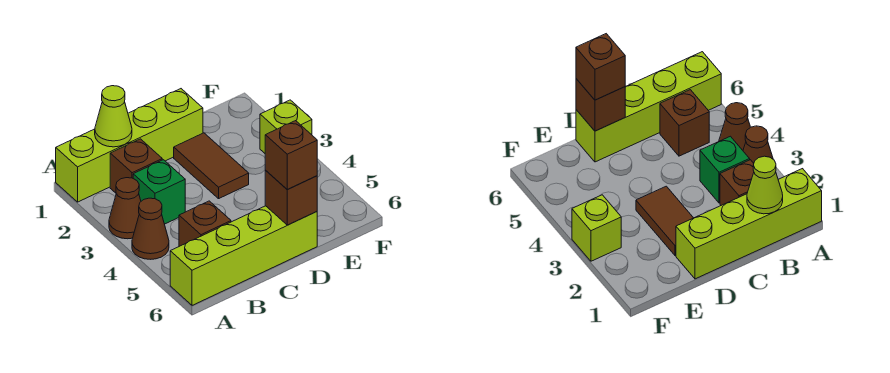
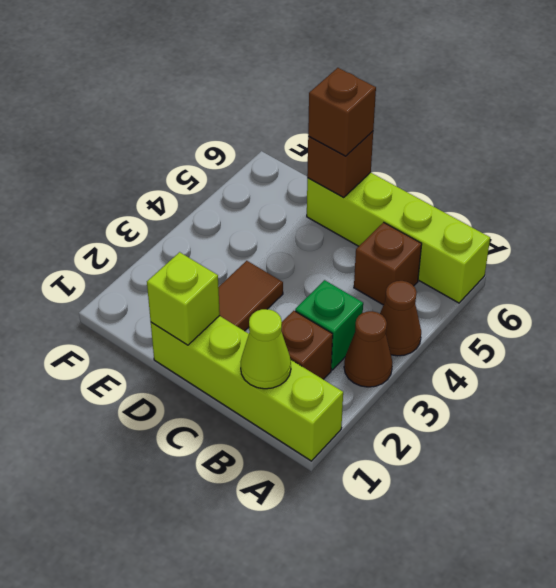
lime 1x1 brick [260,100,312,153] -> lime 1x1 brick moved to [147,252,220,345]

